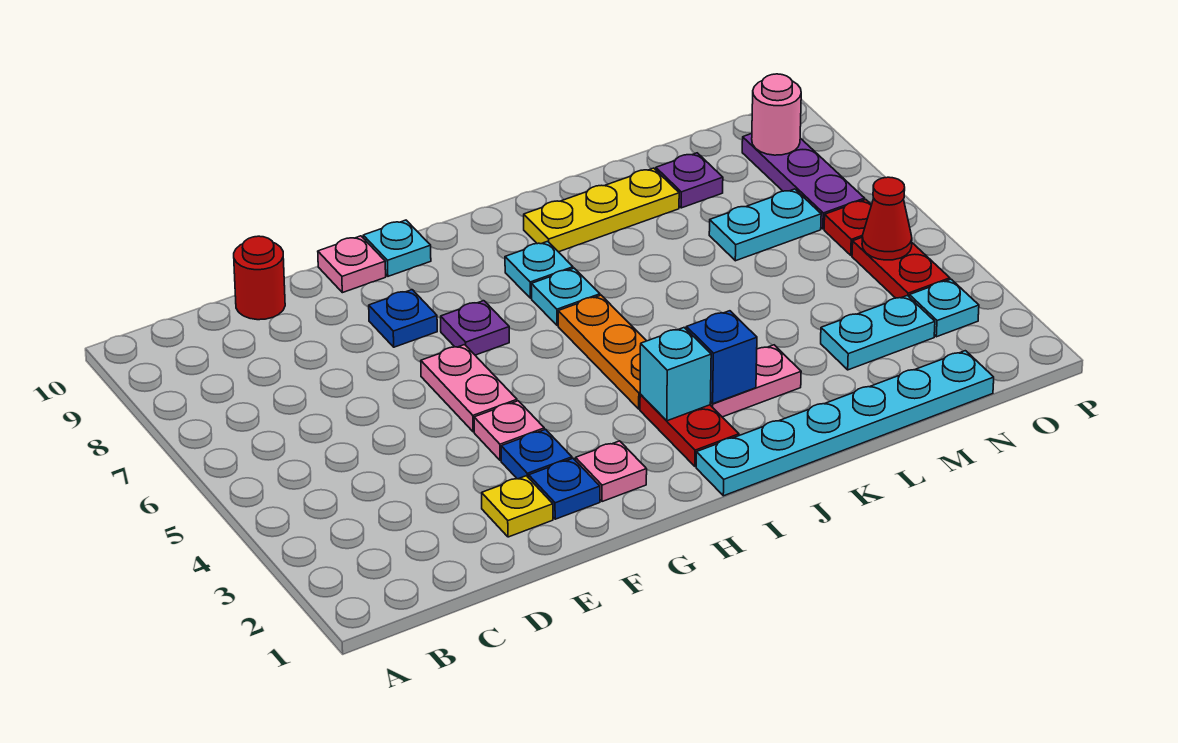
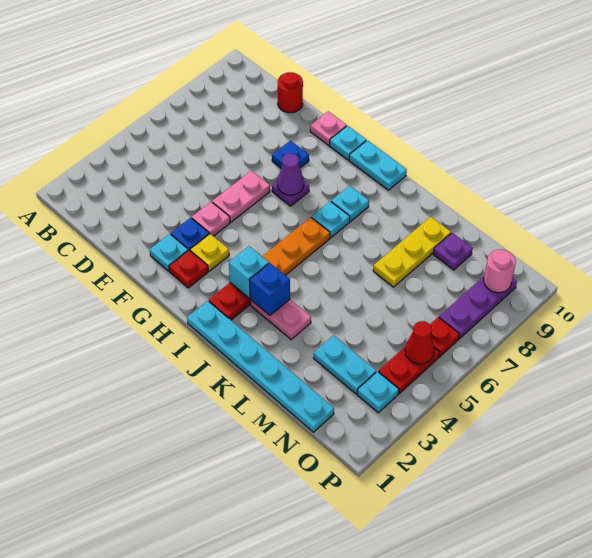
yellow 1x1 plate [482,476,553,537] -> yellow 1x1 plate moved to [190,234,229,271]
blue 1x1 plate [529,458,600,519] -> cyan 1x1 plate [150,234,188,271]
pink 1x1 plate [576,441,647,502] -> red 1x1 plate [169,250,208,288]
none -> purple 1x1 cone [277,154,304,195]
yellow 1x3 plate [524,168,679,252] -> yellow 1x3 plate turned to [373,217,451,287]
cyan 1x2 plate [709,189,821,261] -> cyan 1x2 plate moved to [349,140,407,190]

